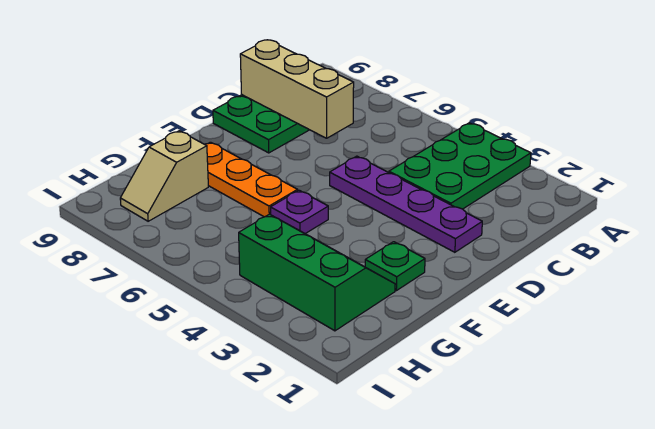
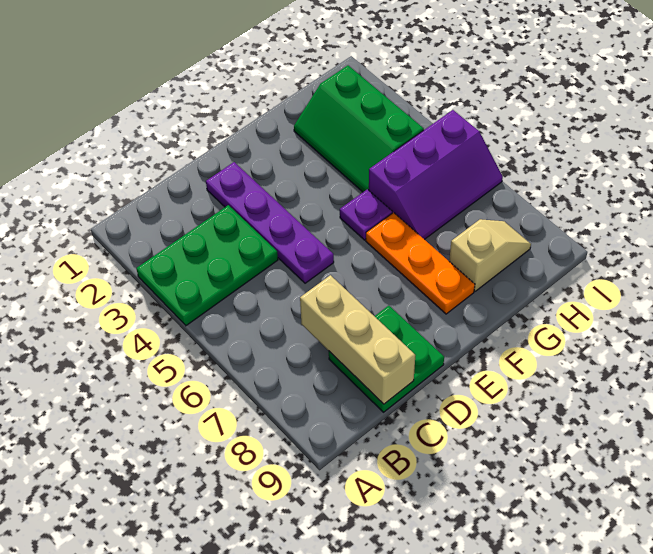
green 1x1 plate [365,242,425,291] -> none
none -> purple 2x3 slope [369,110,503,239]

